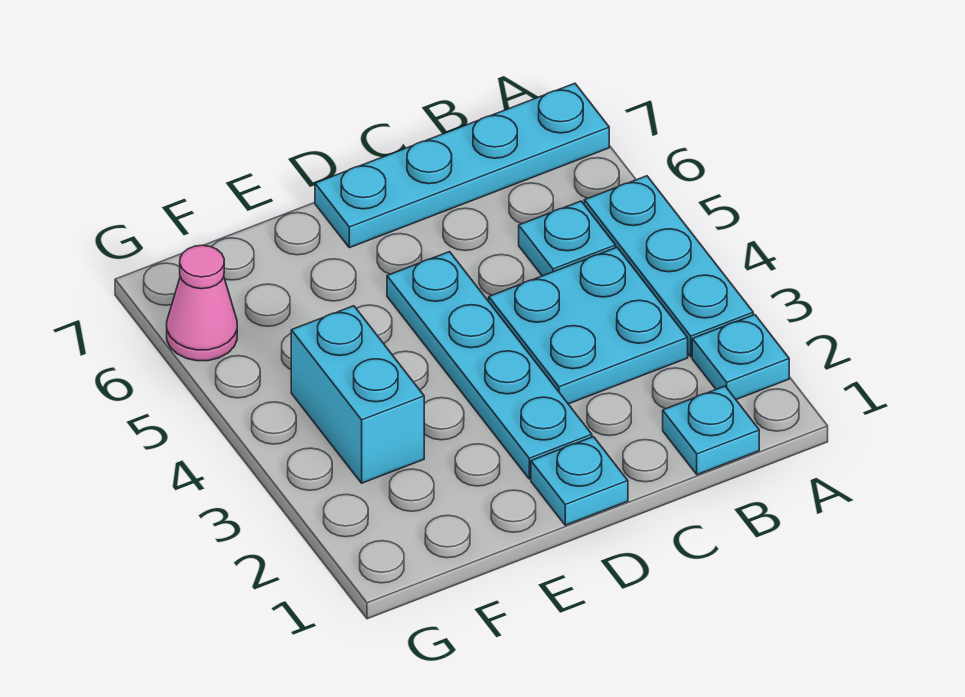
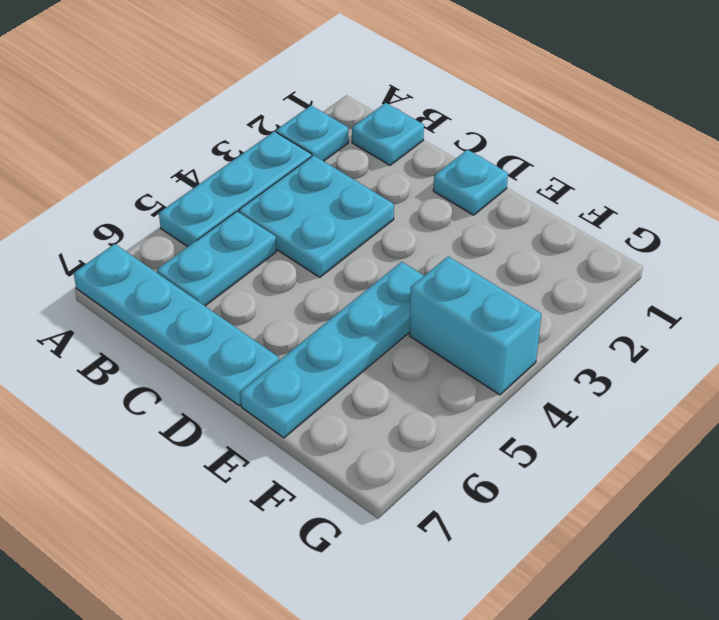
cyan 1x1 plate [519,201,616,276] -> cyan 1x2 plate [157,211,276,306]
cyan 1x4 plate [387,252,592,479] -> cyan 1x4 plate moved to [240,262,424,438]
cyan 1x2 brick [291,306,424,483] -> cyan 1x2 brick turned to [409,256,541,395]
pink 1x1 cone [167,245,237,361] -> none

